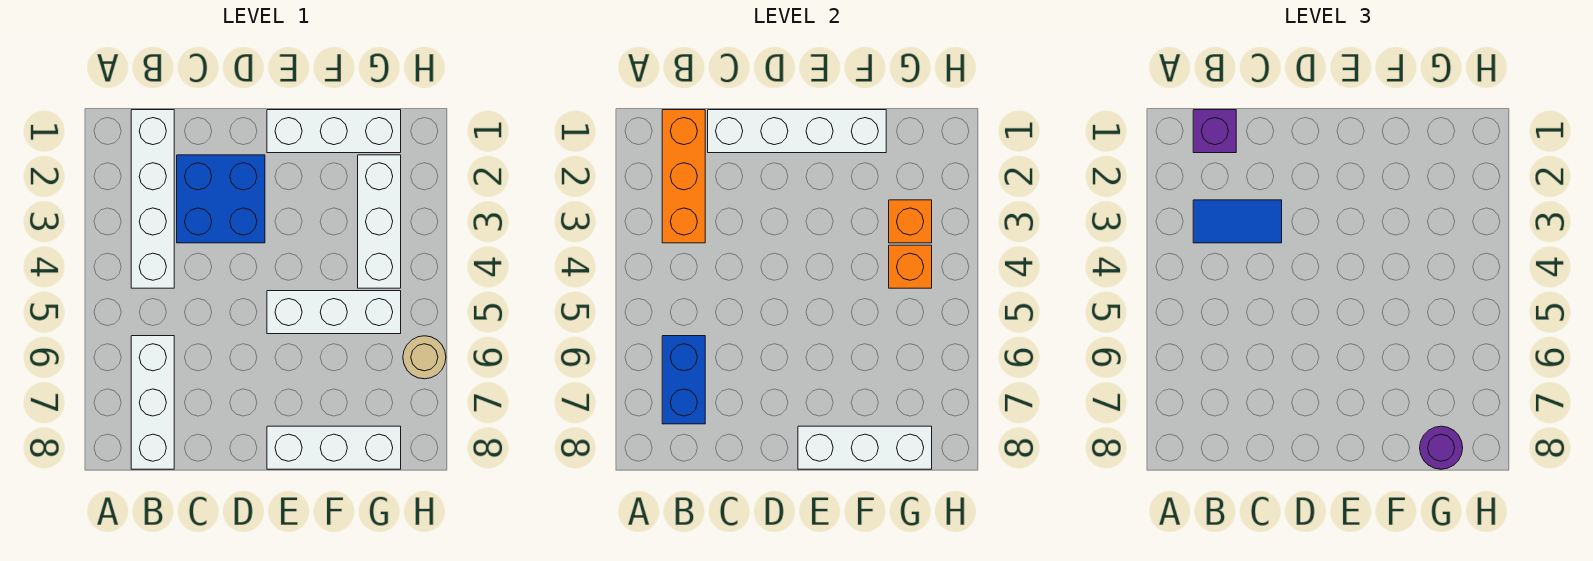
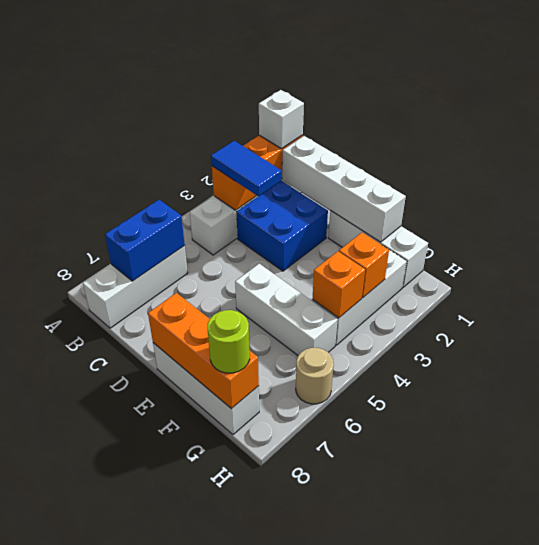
purple 1x1 brick [1193,110,1236,153] -> white 1x1 brick [259,90,304,149]
white 1x3 brick [798,426,932,469] -> orange 1x3 brick [148,293,259,409]
purple 1x1 round brick [1420,426,1463,469] -> lime 1x1 round brick [208,310,250,373]

